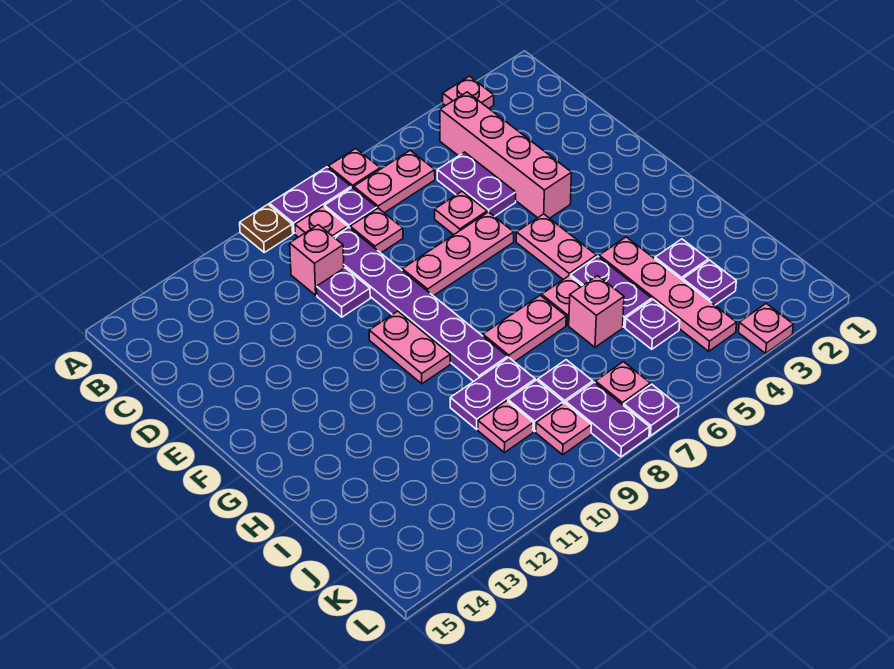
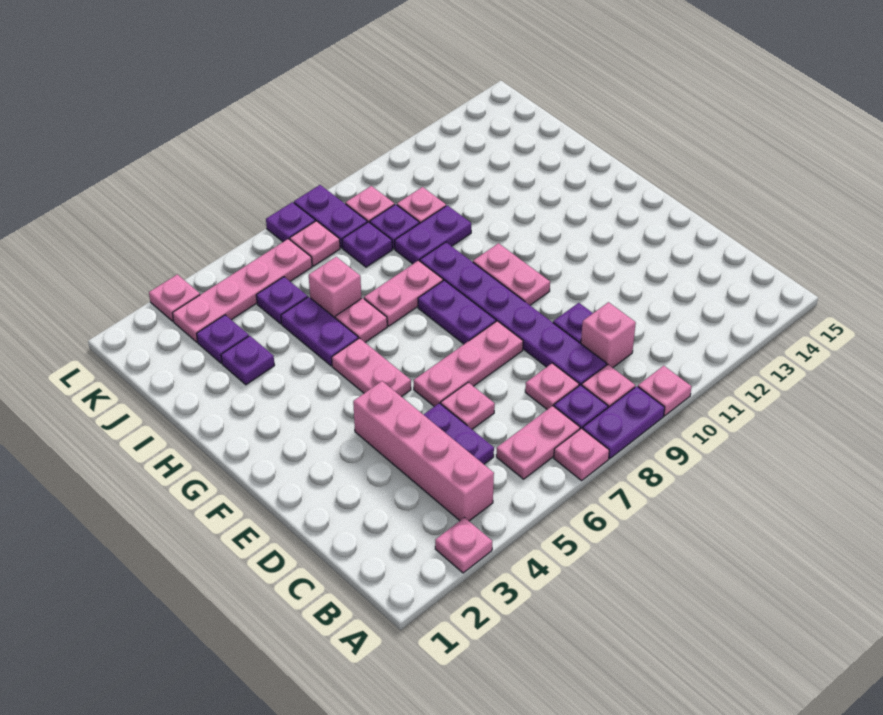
brown 1x1 plate [240,205,293,252] -> pink 1x1 plate [638,366,692,416]
none -> purple 1x2 plate [418,280,496,344]
pink 1x4 plate [599,237,737,351] -> pink 1x4 plate turned to [173,239,312,342]

